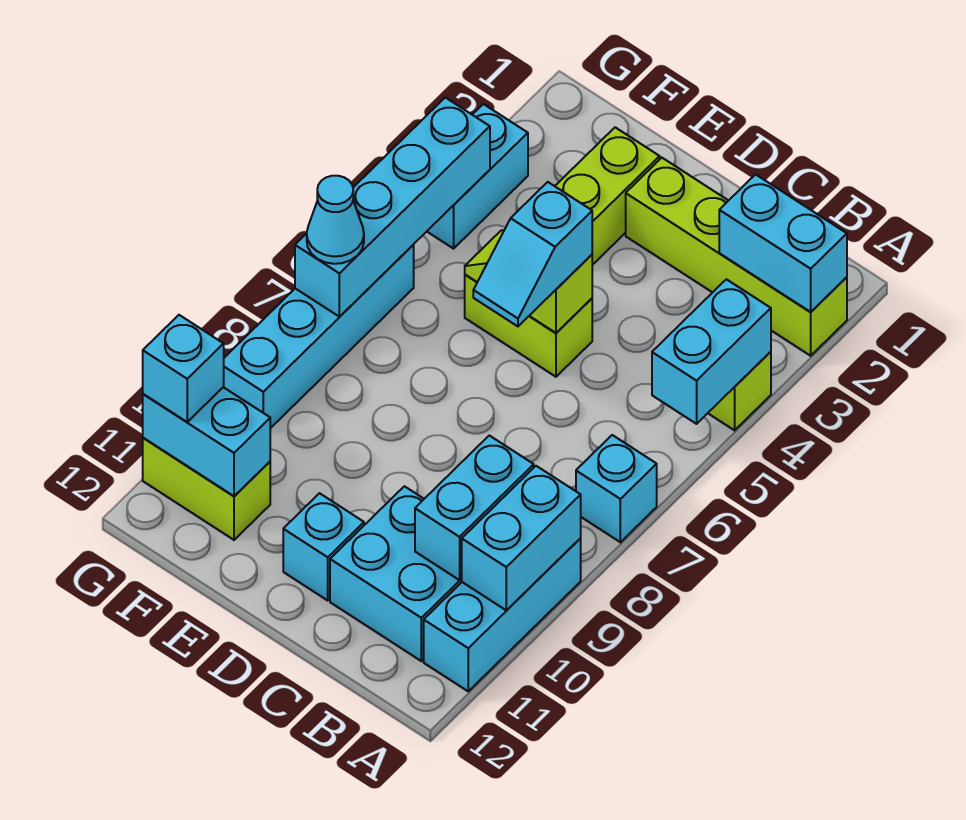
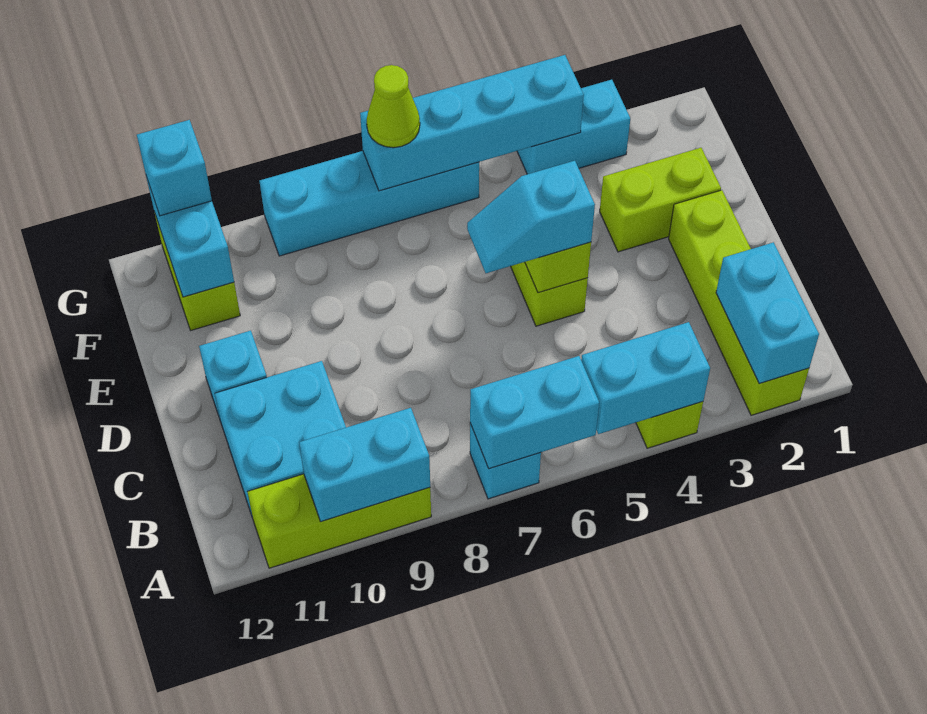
cyan 1x3 brick [424,538,581,691] -> lime 1x3 brick [247,474,431,568]
cyan 1x2 brick [415,436,534,580] -> cyan 1x2 brick moved to [470,356,599,469]
cyan 1x1 cone [307,176,364,264] -> lime 1x1 cone [367,65,420,148]

